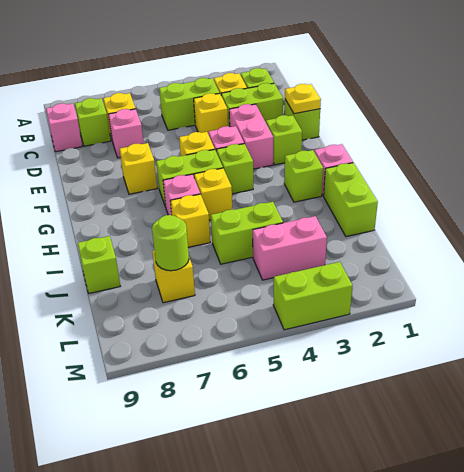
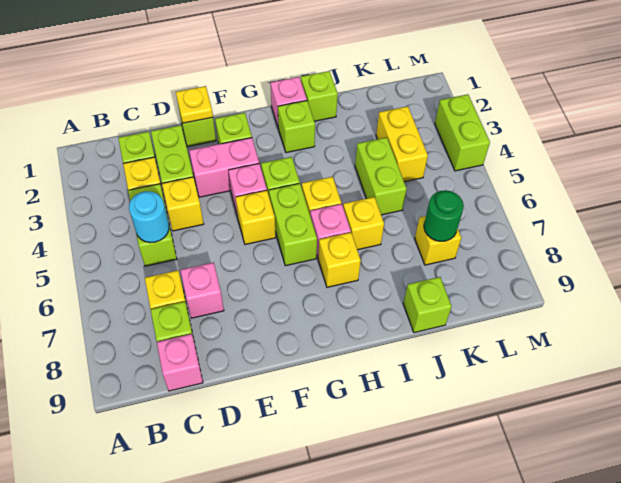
none -> cyan 1x1 round brick [129,191,169,243]
yellow 1x1 brick [120,143,157,194] -> yellow 1x1 brick moved to [318,232,361,287]
lime 1x2 brick [324,163,378,237] -> lime 1x1 brick [301,71,338,121]
pink 1x2 brick [253,216,327,280] -> yellow 1x2 brick [376,106,428,182]
lime 1x1 round brick [152,215,189,271] -> green 1x1 round brick [424,190,464,241]

